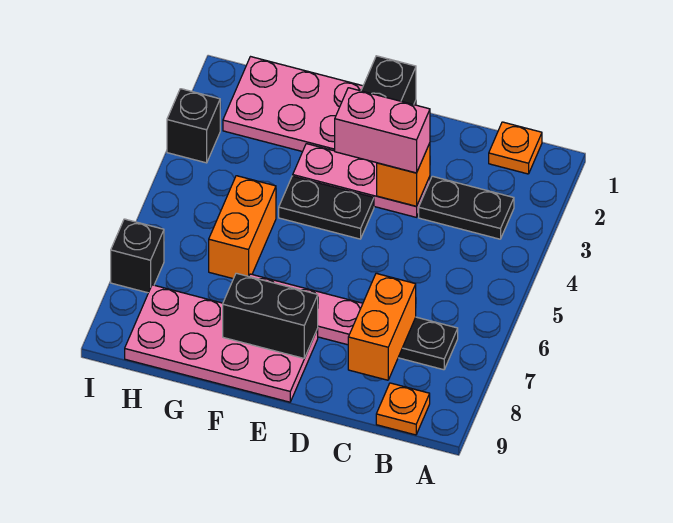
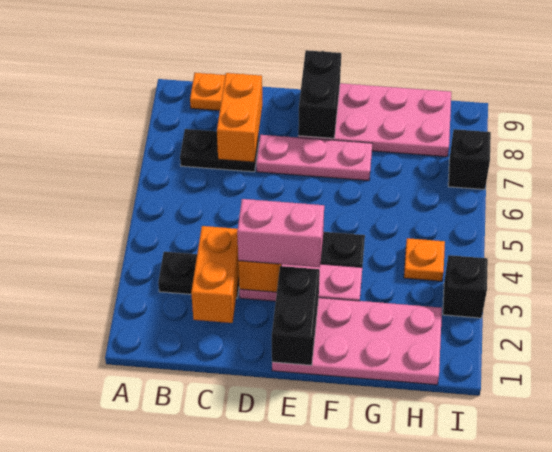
orange 1x1 plate [489,122,542,174] -> orange 1x1 plate moved to [404,238,445,281]
black 1x2 brick [223,273,318,358] -> black 1x2 brick turned to [298,50,341,138]
orange 1x2 brick [209,176,276,279] -> orange 1x2 brick moved to [191,226,239,323]

